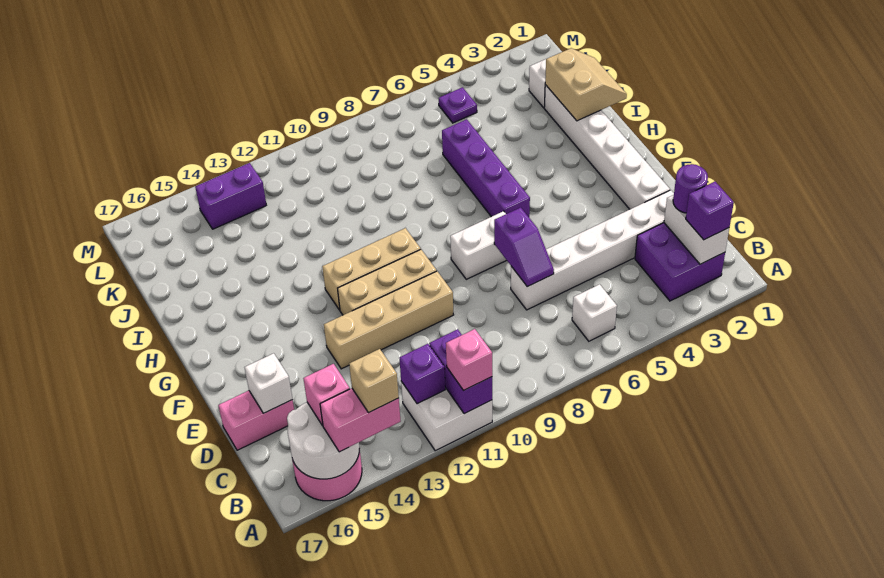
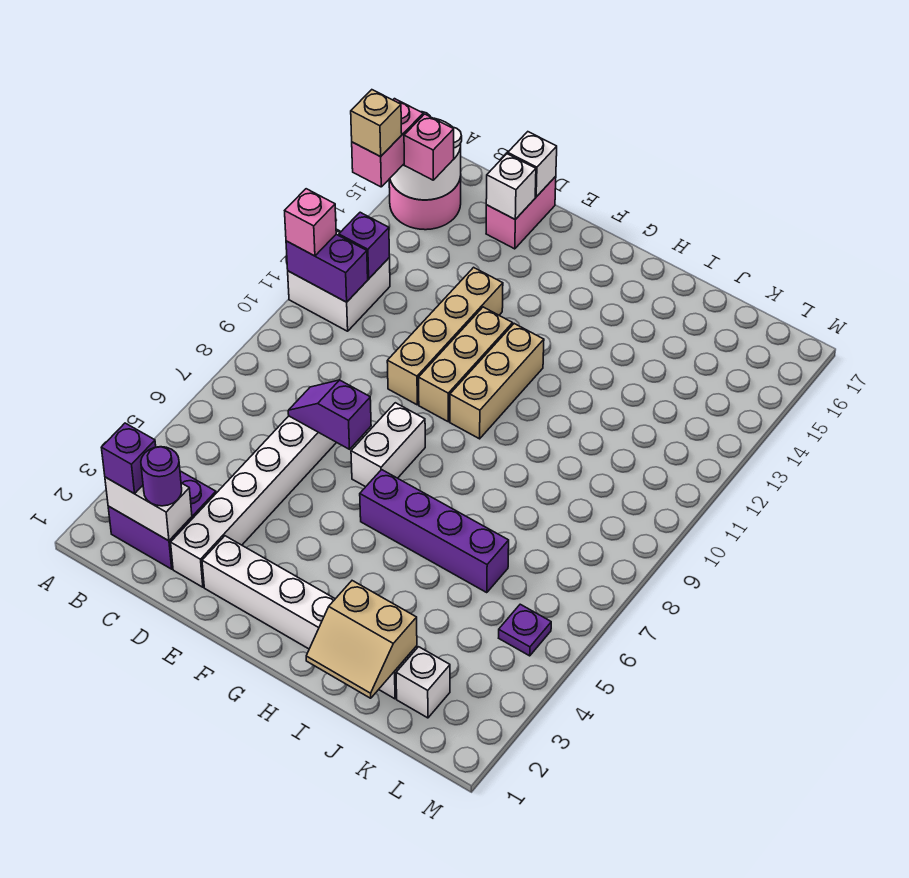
white 1x1 brick [572,284,617,341] -> white 1x1 brick moved to [508,132,557,197]
purple 1x2 brick [195,163,266,229] -> none

